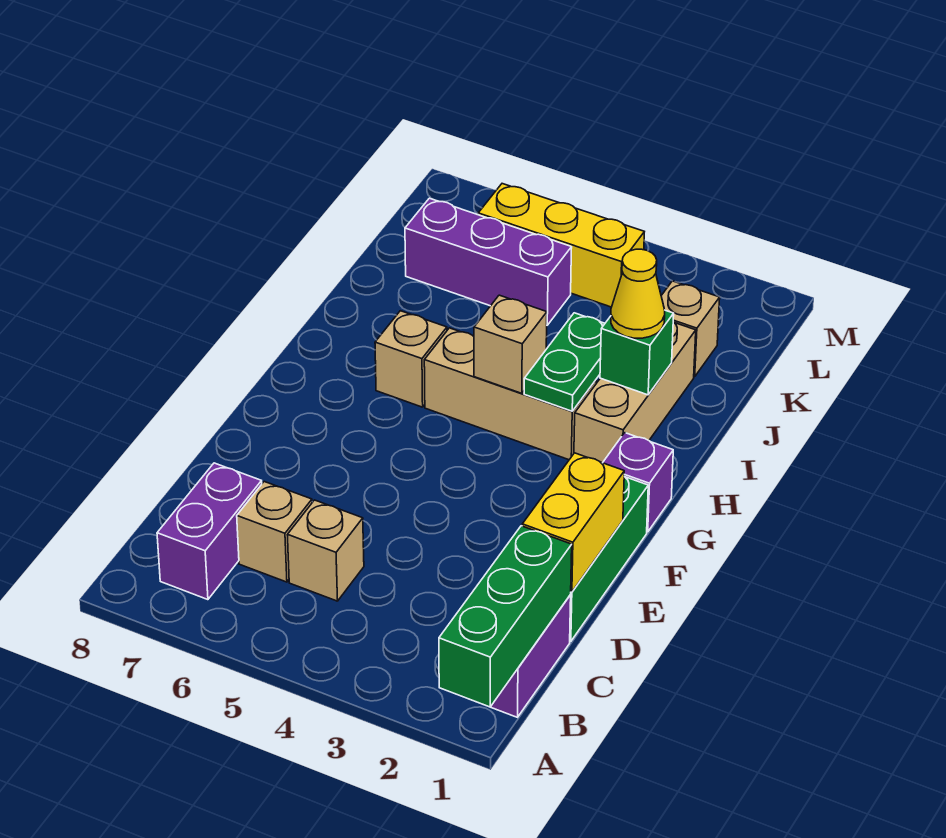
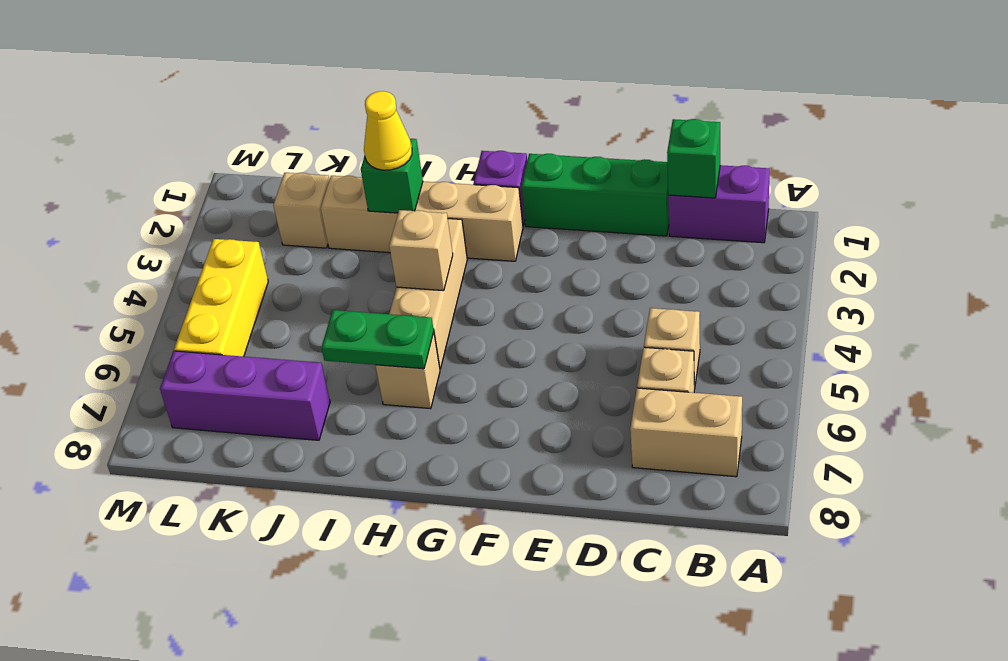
green 1x3 brick [439,526,572,707] -> green 1x1 brick [667,119,720,198]
purple 1x2 brick [157,463,262,600] -> tan 1x2 brick [630,388,742,477]
yellow 1x2 brick [522,453,624,592] -> none
tan 1x3 brick [574,322,696,463] -> tan 1x4 brick [321,176,523,261]
green 1x2 plate [524,313,605,411] -> green 1x2 plate moved to [321,310,434,369]
purple 1x3 brick [405,198,572,325] -> purple 1x3 brick turned to [160,351,330,440]

